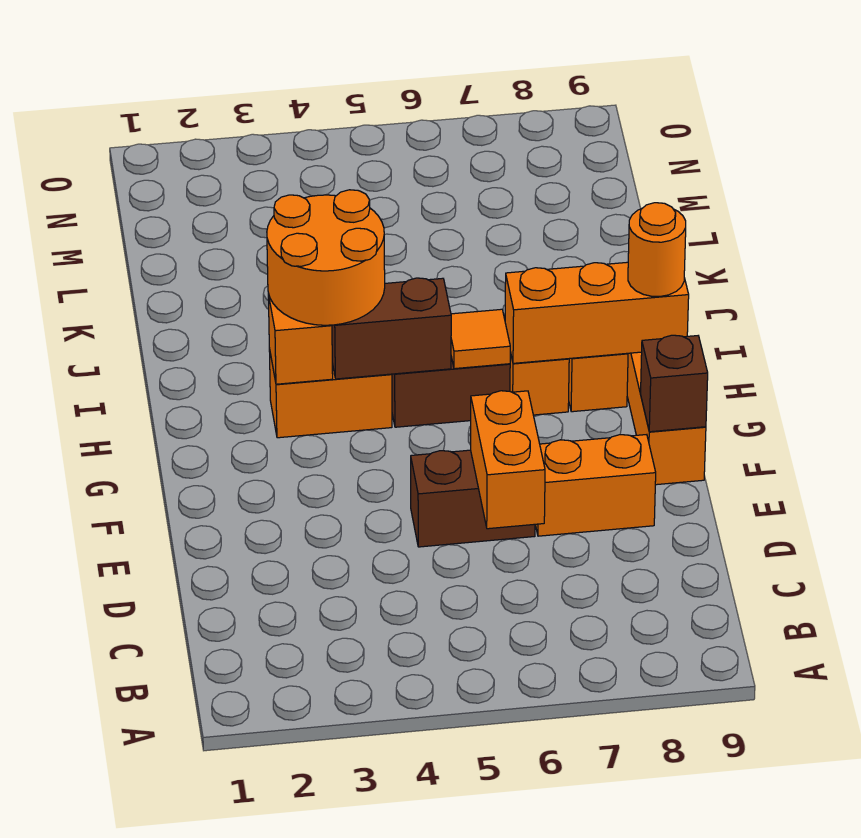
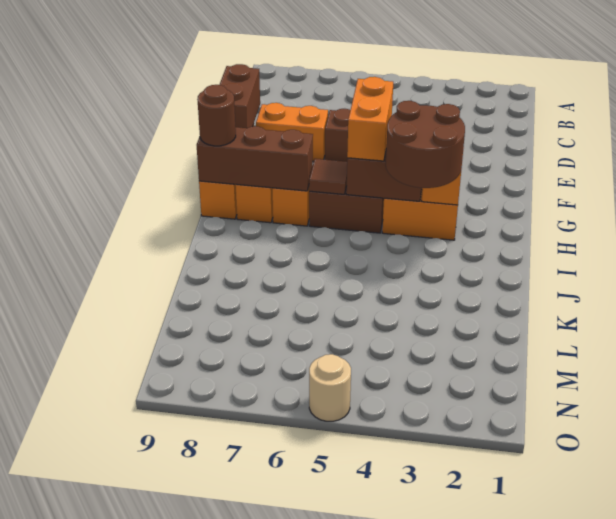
orange 1x2 brick [471,391,545,529] -> orange 1x2 brick moved to [347,77,393,161]
brown 1x1 brick [641,335,708,432] -> brown 1x2 brick [219,64,260,128]
orange 2x2 round brick [267,190,385,325] -> brown 2x2 round brick [386,101,465,188]
orange 1x1 tile [451,309,510,369] -> brown 1x1 tile [309,159,347,194]
orange 1x3 brick [505,262,689,363] -> brown 1x3 brick [197,126,313,191]
orange 1x1 round brick [628,203,686,296] -> brown 1x1 round brick [197,85,236,146]
none -> tan 1x1 round brick [309,354,351,421]

